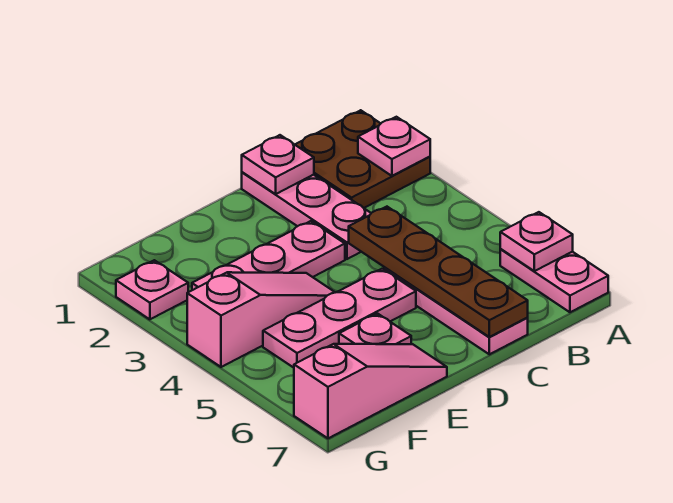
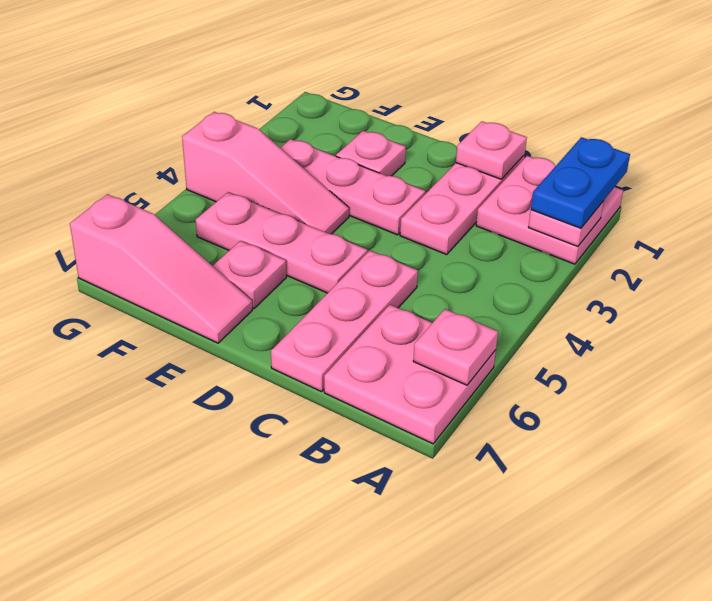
brown 2x2 plate [295,110,430,208] -> pink 2x2 plate [476,156,623,264]
none -> blue 1x2 plate [531,137,630,228]
pink 1x2 plate [500,249,608,312] -> pink 2x2 plate [324,305,496,444]
brown 1x4 plate [349,207,528,337] -> none
pink 1x1 plate [116,260,188,319] -> pink 1x1 plate moved to [336,131,406,176]

